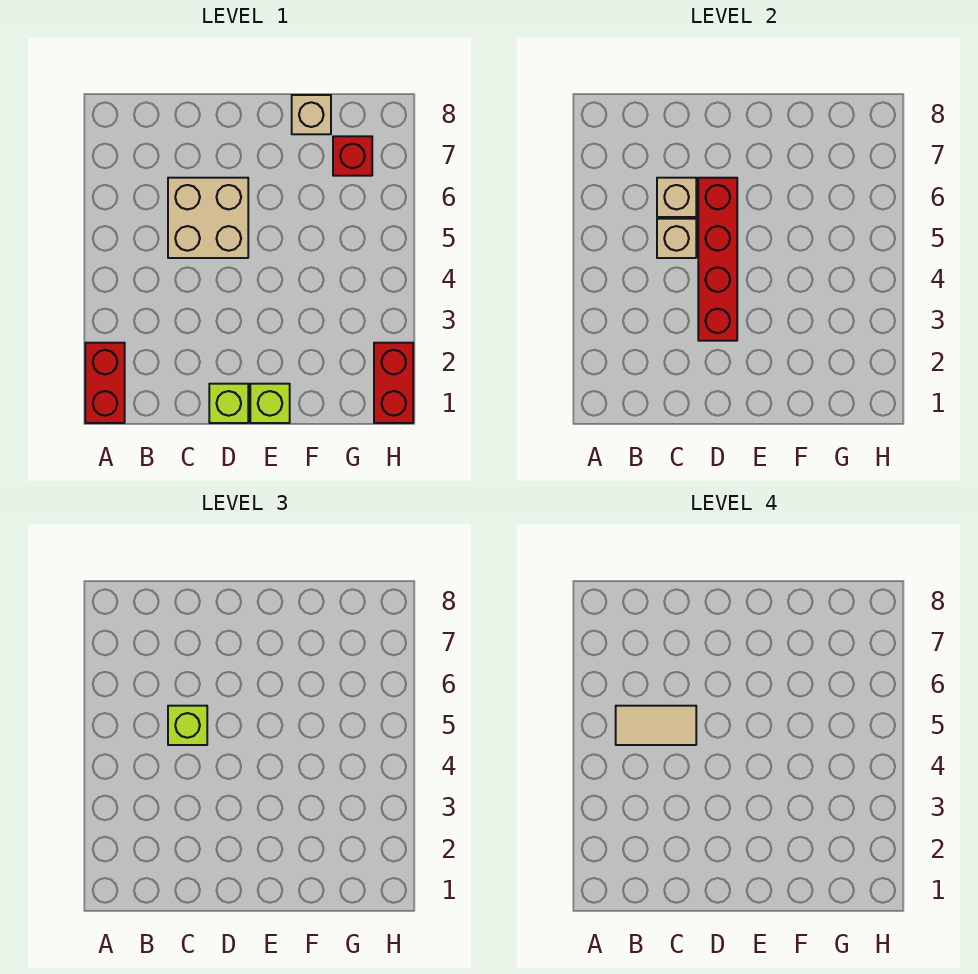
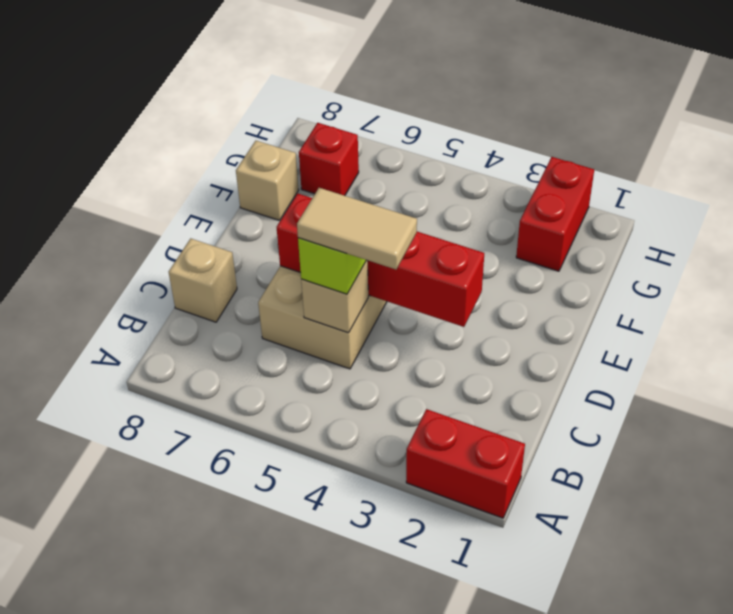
tan 1x2 tile [616,706,696,745] -> tan 1x2 tile turned to [297,188,417,269]
tan 1x1 brick [657,178,696,217] -> tan 1x1 brick moved to [169,239,237,322]
lime 1x1 brick [209,384,248,423] -> none
lime 1x1 brick [250,384,290,423] -> none
red 1x2 brick [374,343,413,423] -> red 1x2 brick turned to [516,157,594,271]

